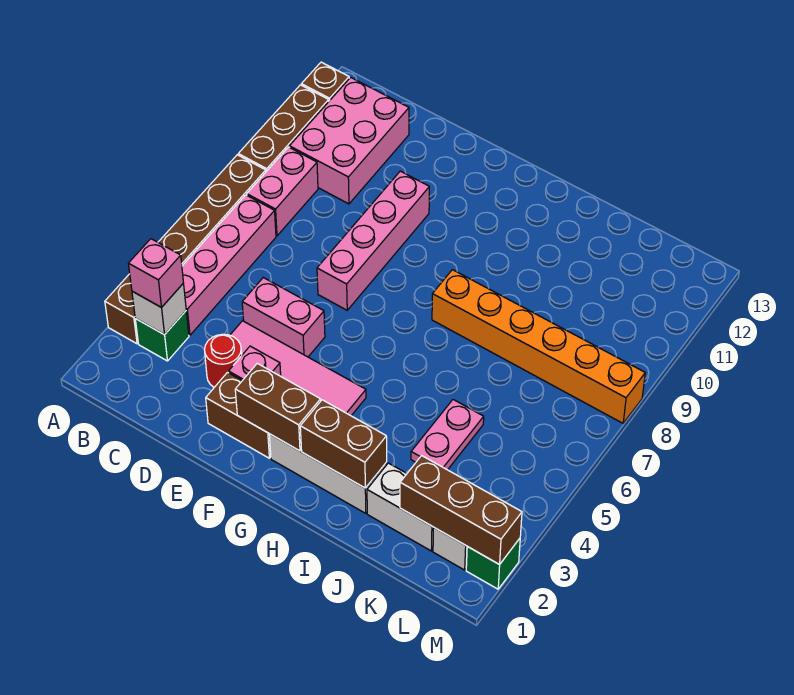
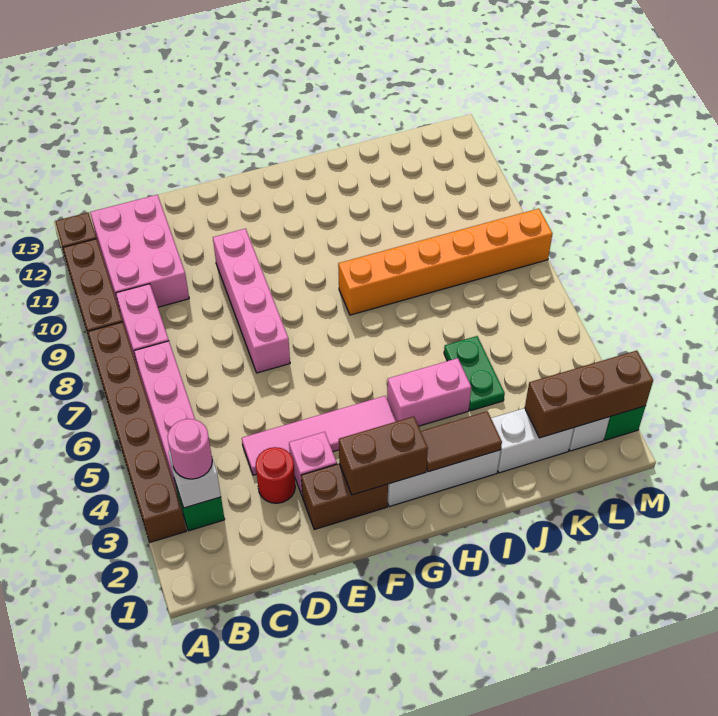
pink 1x1 brick [128,239,183,308] -> pink 1x1 round brick [167,419,212,479]
pink 1x2 brick [242,278,325,357] -> pink 1x2 brick moved to [387,358,471,426]
brown 1x2 brick [300,400,387,488] -> brown 1x2 tile [421,411,502,472]
pink 1x2 plate [411,400,484,470] -> green 1x2 plate [444,336,505,411]

